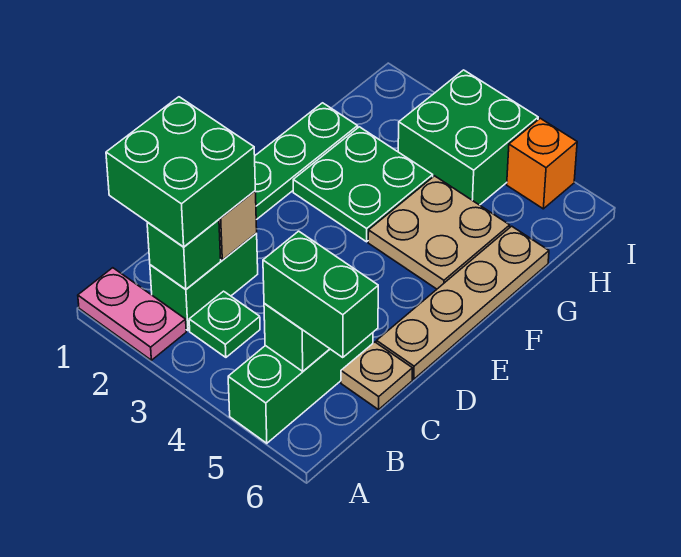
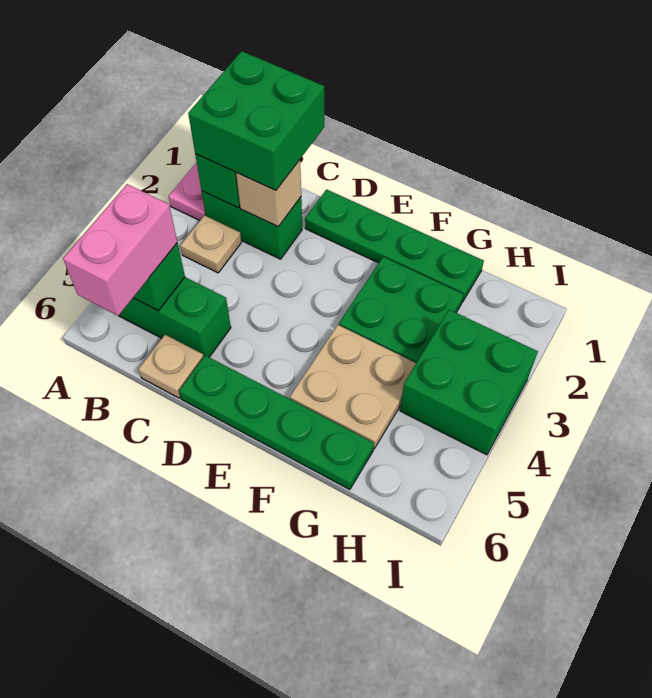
green 1x1 plate [189,291,260,357] -> tan 1x1 plate [180,215,241,273]
green 1x2 brick [263,231,378,358] -> pink 1x2 brick [63,184,177,316]
tan 1x4 plate [376,226,549,379] -> green 1x4 plate [179,355,374,490]
orange 1x1 brick [507,118,577,209] -> none

